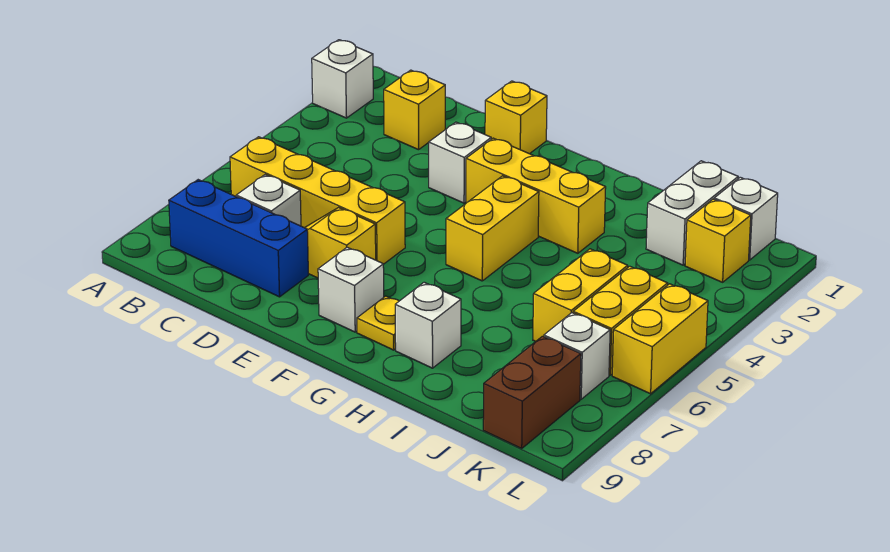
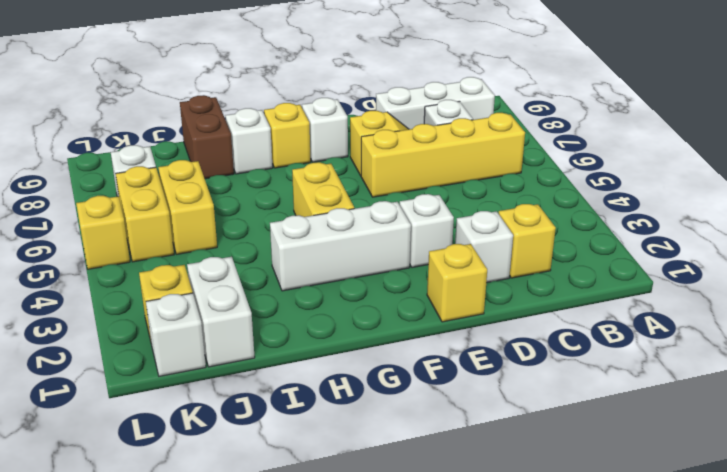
white 1x1 brick [312,40,373,118] -> white 1x1 brick moved to [455,211,513,283]
blue 1x3 brick [169,180,308,297] -> white 1x3 brick [376,77,495,129]
yellow 1x3 brick [466,138,606,253] -> white 1x3 brick [270,201,411,291]
yellow 1x1 plate [357,296,399,350] -> yellow 1x1 brick [264,103,311,168]
brown 1x2 brick [483,336,581,448] -> brown 1x2 brick moved to [180,95,234,179]
yellow 1x2 brick [612,284,708,394] -> yellow 1x1 brick [76,196,130,269]

